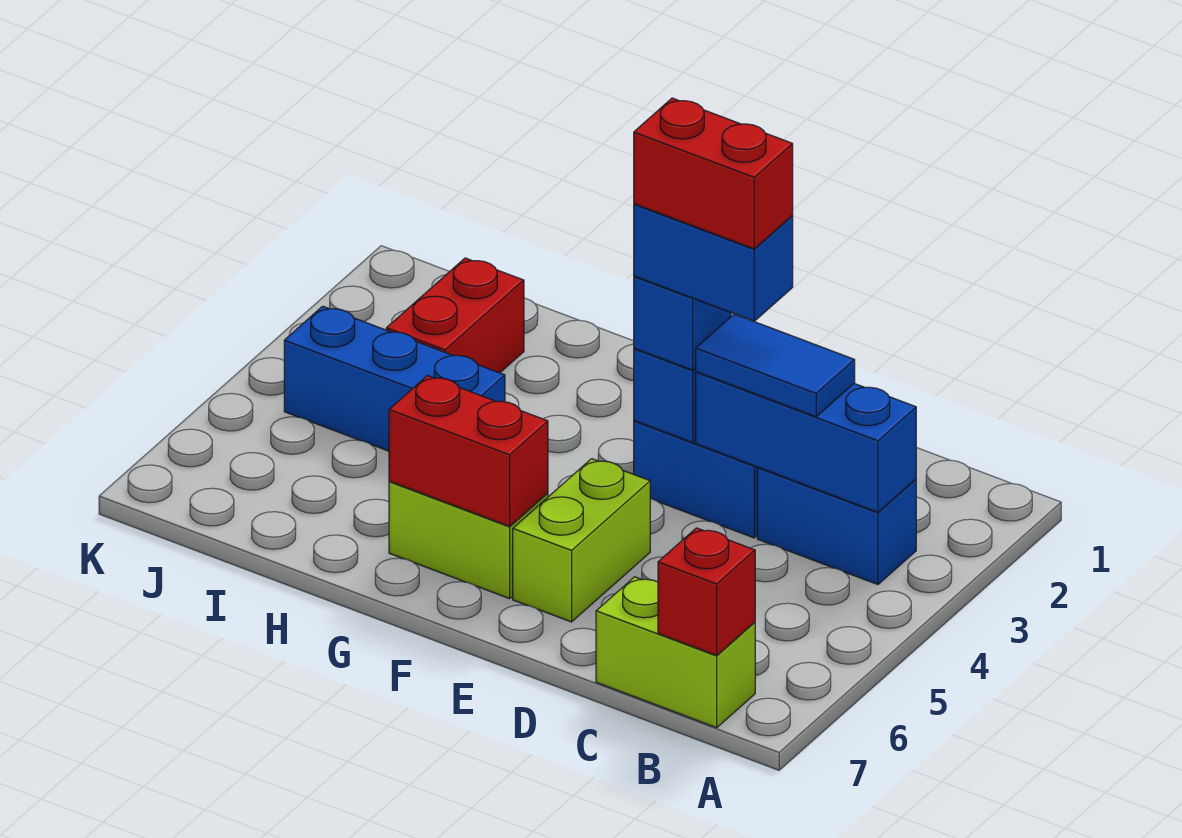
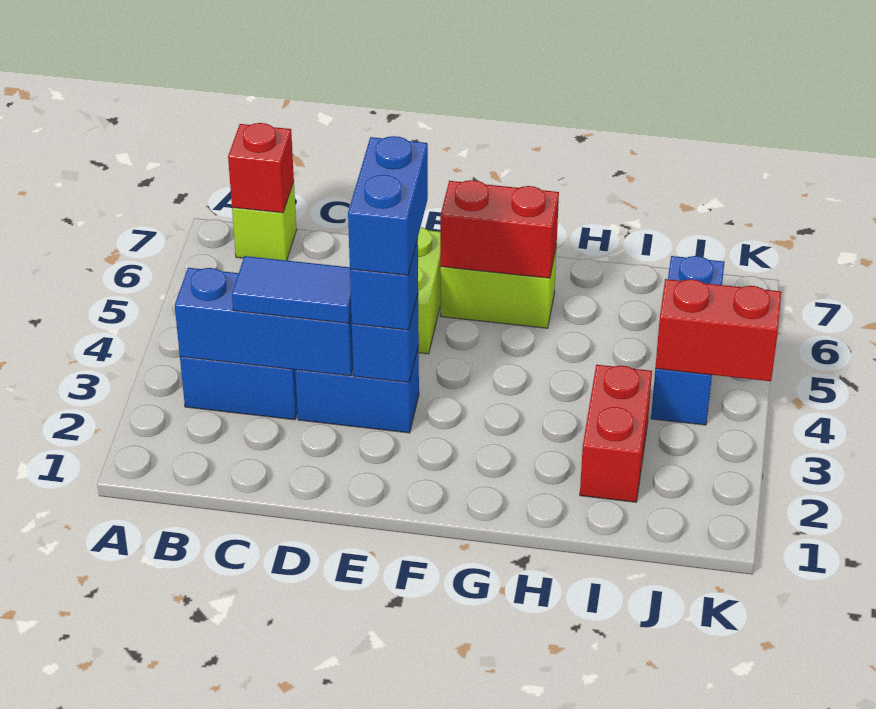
lime 1x2 brick [596,577,755,728] -> lime 1x1 brick [232,182,297,260]
blue 1x2 brick [634,204,793,321] -> blue 1x2 brick turned to [348,136,428,275]
red 1x2 brick [634,98,793,249] -> red 1x2 brick moved to [655,279,781,381]
blue 1x3 brick [284,306,505,451] -> blue 1x3 brick turned to [651,256,725,425]

